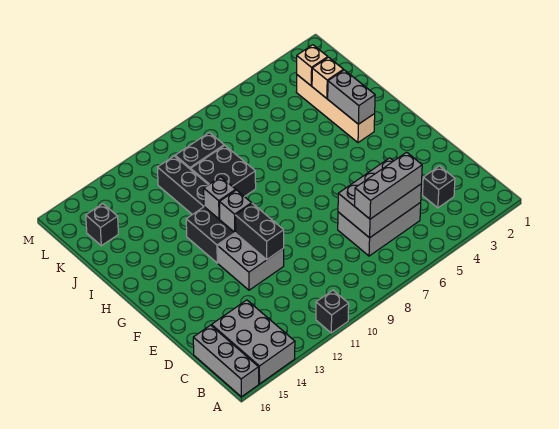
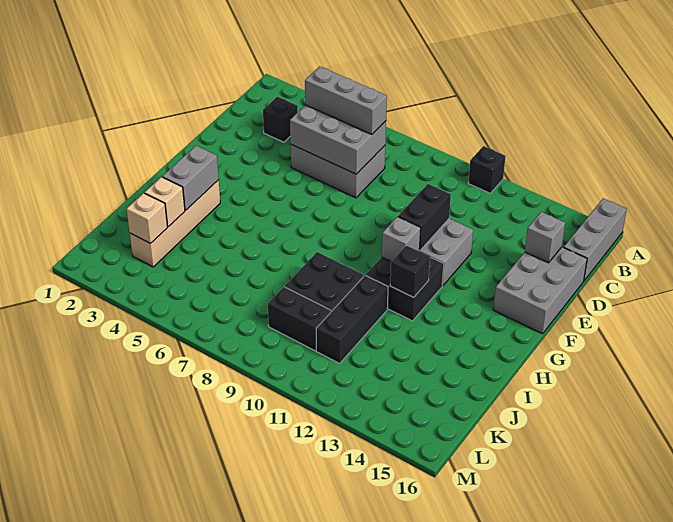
grey 2x3 brick [212,300,295,384] -> grey 2x3 brick moved to [493,247,587,334]
grey 1x1 brick [204,177,236,219] -> grey 1x1 brick moved to [525,212,565,263]
black 1x1 brick [86,204,118,246] -> black 1x1 brick moved to [390,245,430,297]

